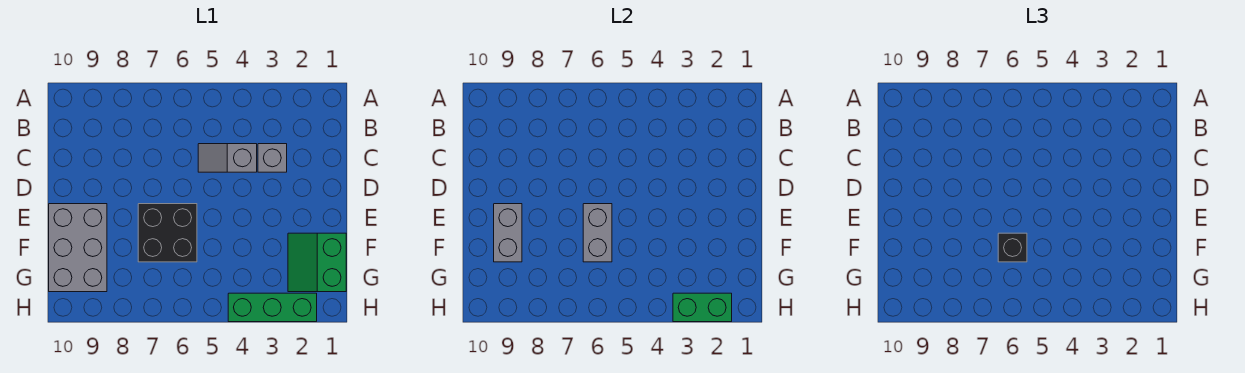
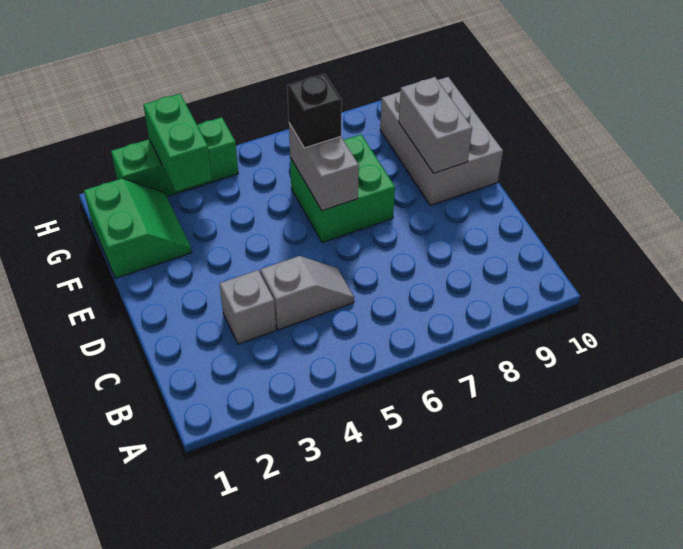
black 2x2 brick [138,204,197,262] -> green 2x2 brick [290,134,395,243]
green 1x2 brick [673,293,732,322] -> green 1x2 brick turned to [143,94,212,192]

